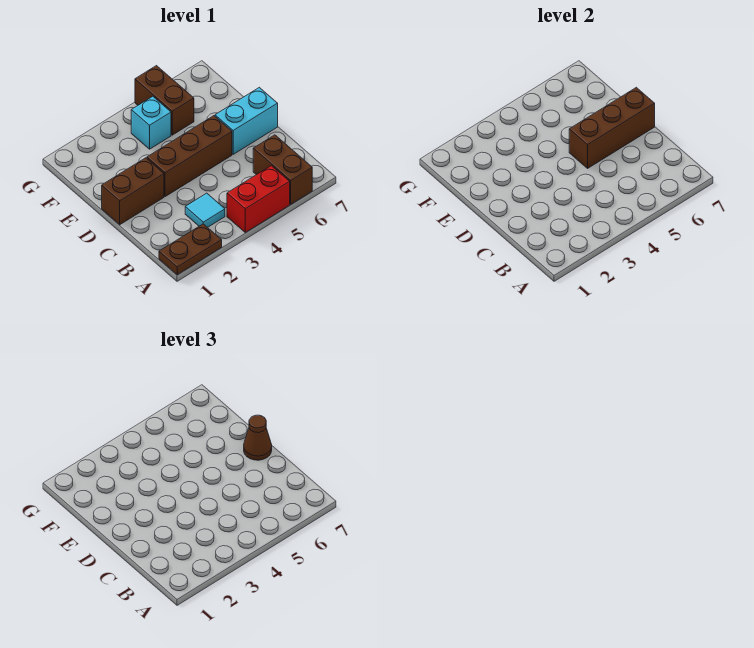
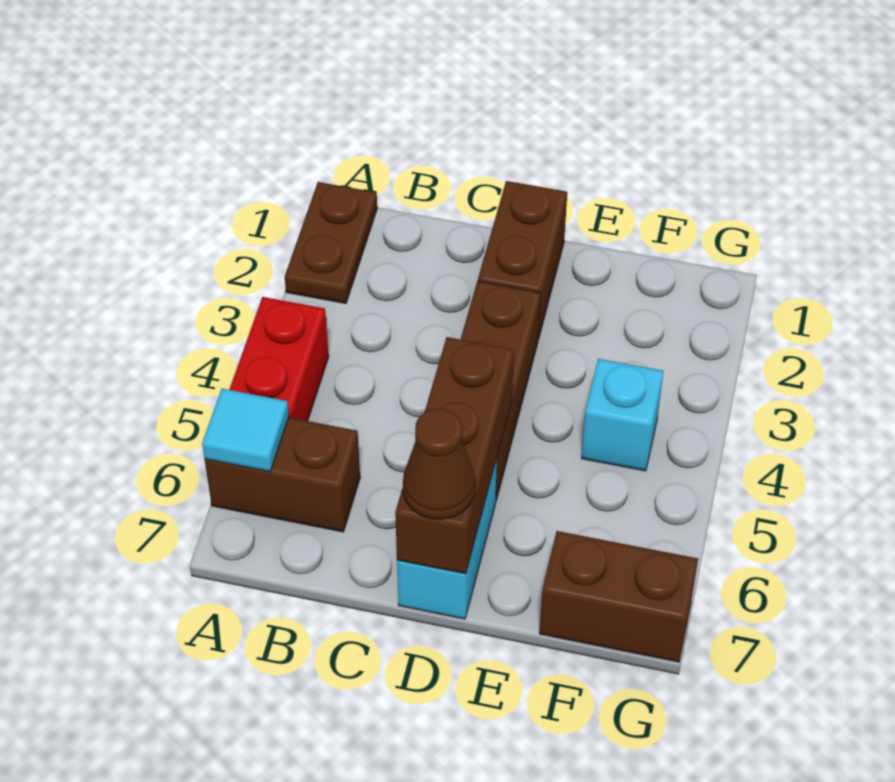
cyan 1x1 tile [185,193,225,227] -> cyan 1x1 tile moved to [202,389,289,471]
brown 1x2 brick [135,66,194,135] -> brown 1x2 brick moved to [539,531,698,662]

